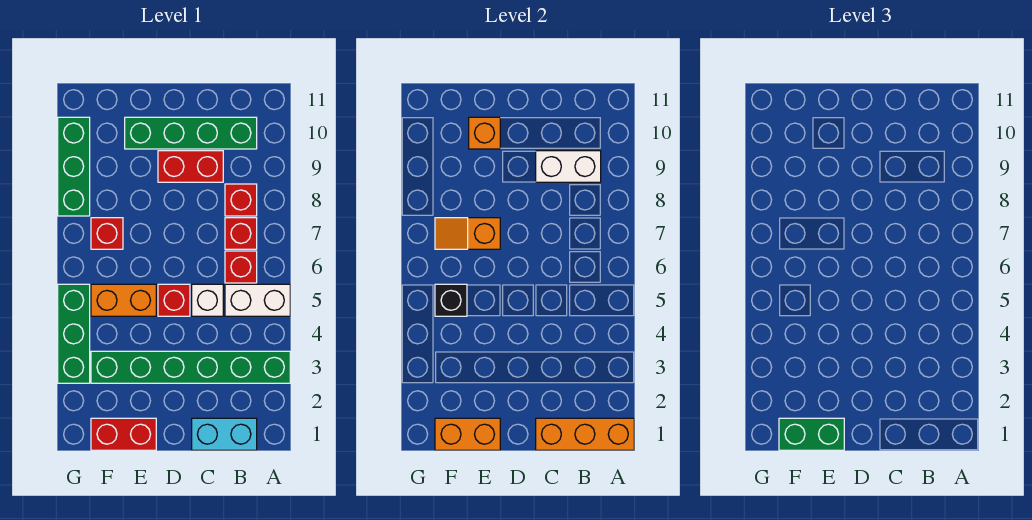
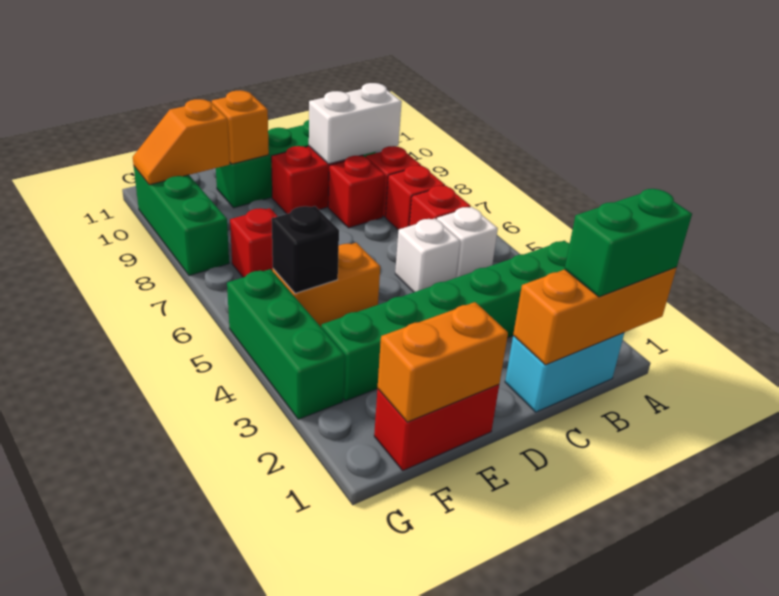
white 1x2 brick [225,284,290,316] -> white 1x1 brick [437,207,498,278]
red 1x1 brick [158,284,190,316] -> red 1x1 brick moved to [328,156,385,228]
green 1x2 brick [779,418,844,450] -> green 1x2 brick moved to [565,189,692,297]
orange 1x2 slope [435,218,500,249] -> orange 1x2 slope moved to [133,99,230,185]

